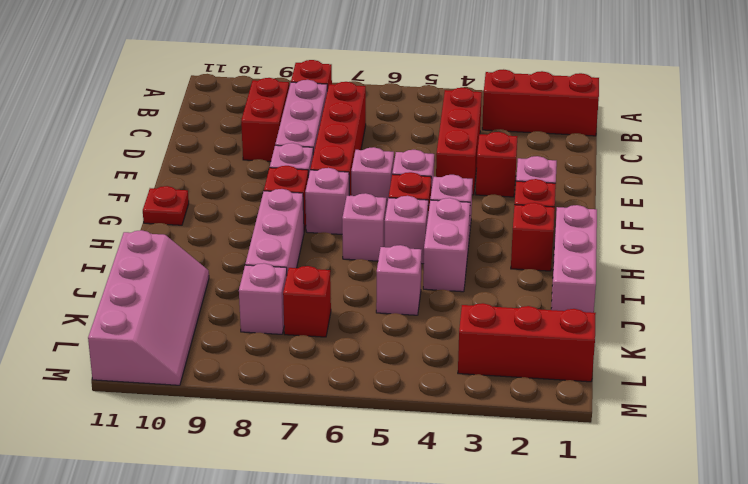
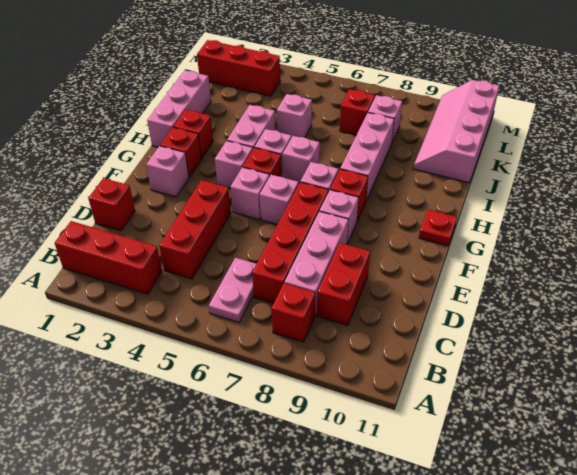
none -> pink 1x2 plate [209,258,256,322]
red 1x1 brick [476,132,517,197] -> red 1x1 brick moved to [88,178,135,231]

